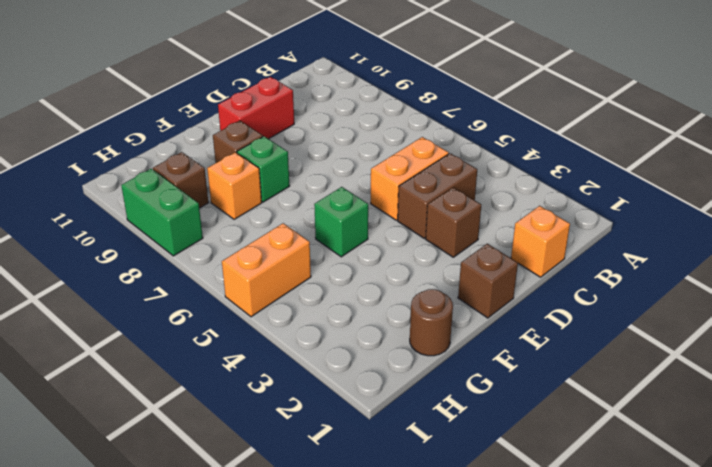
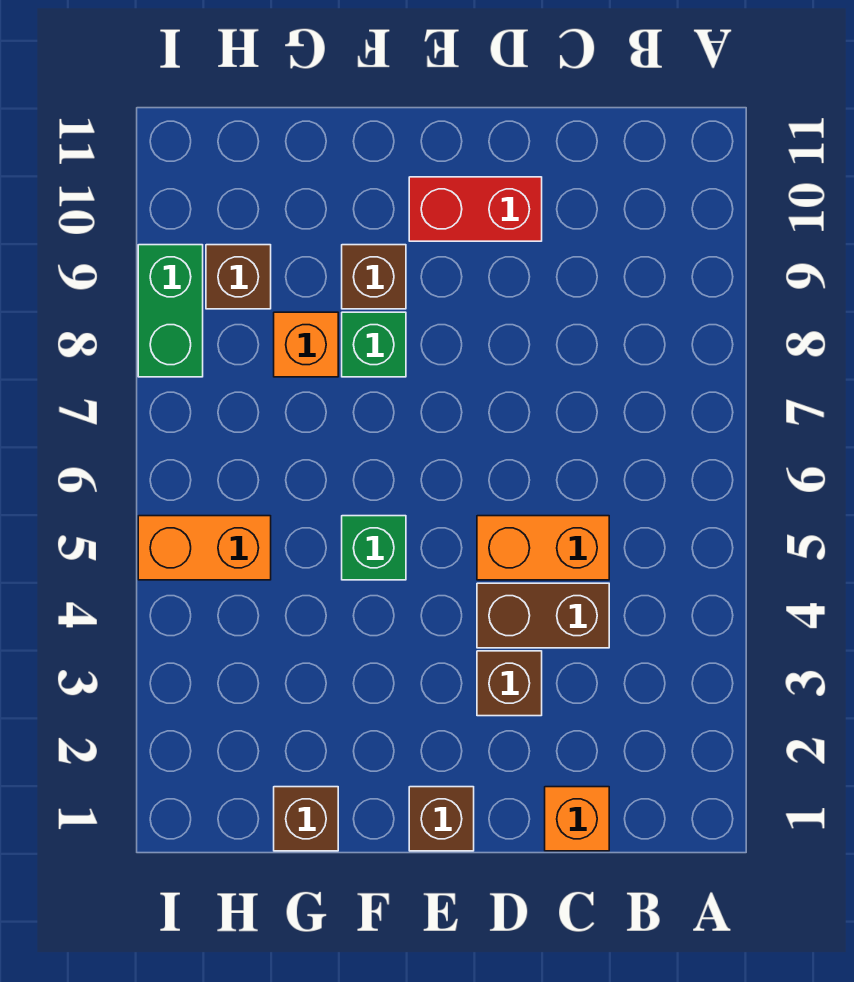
brown 1x1 round brick [410,289,453,356] -> brown 1x1 brick [274,787,338,851]

